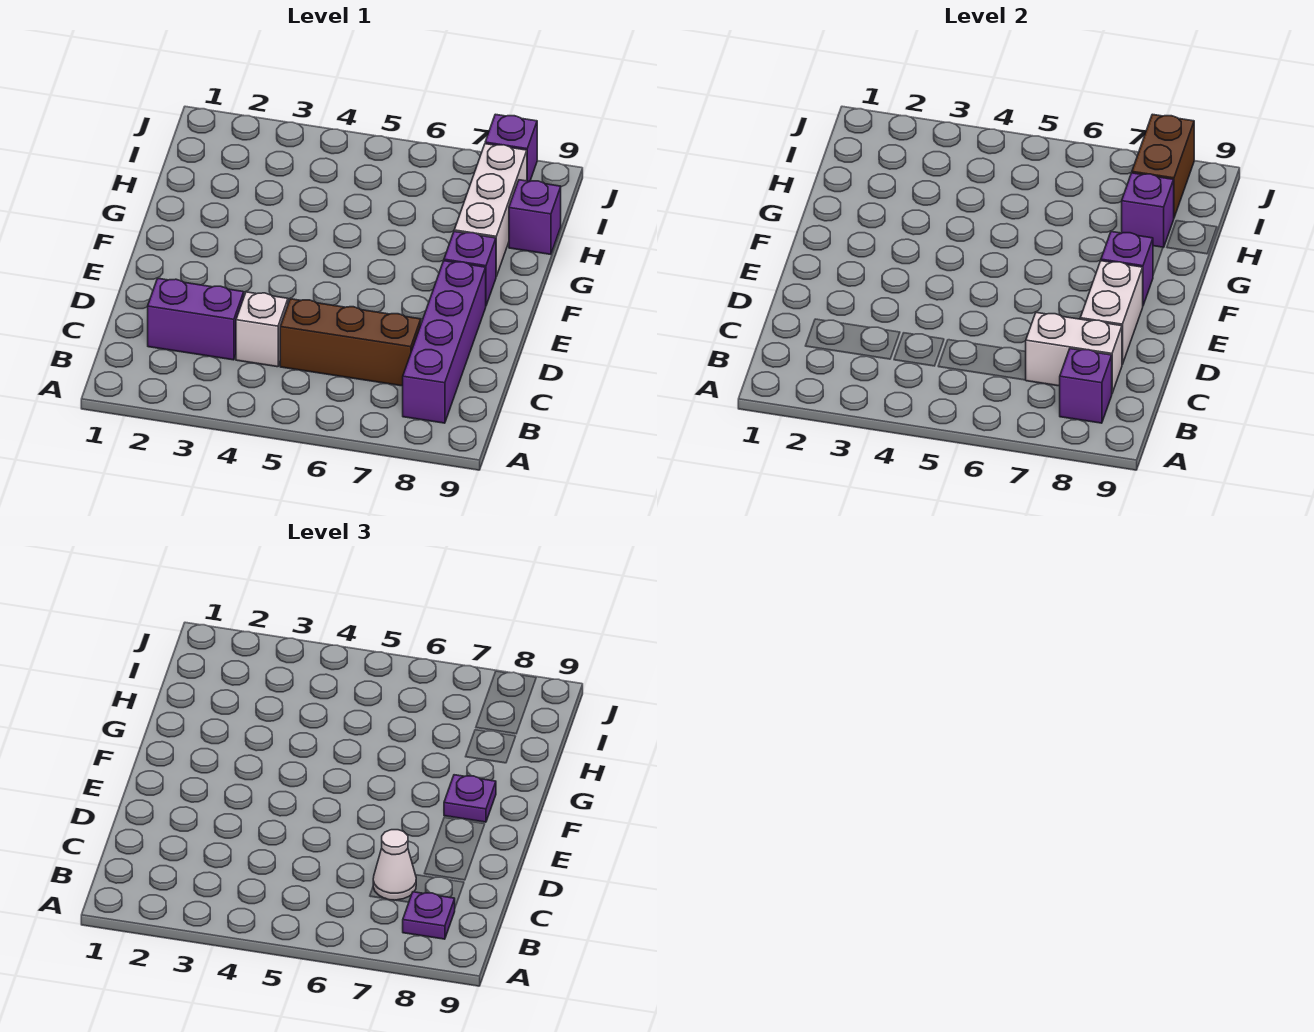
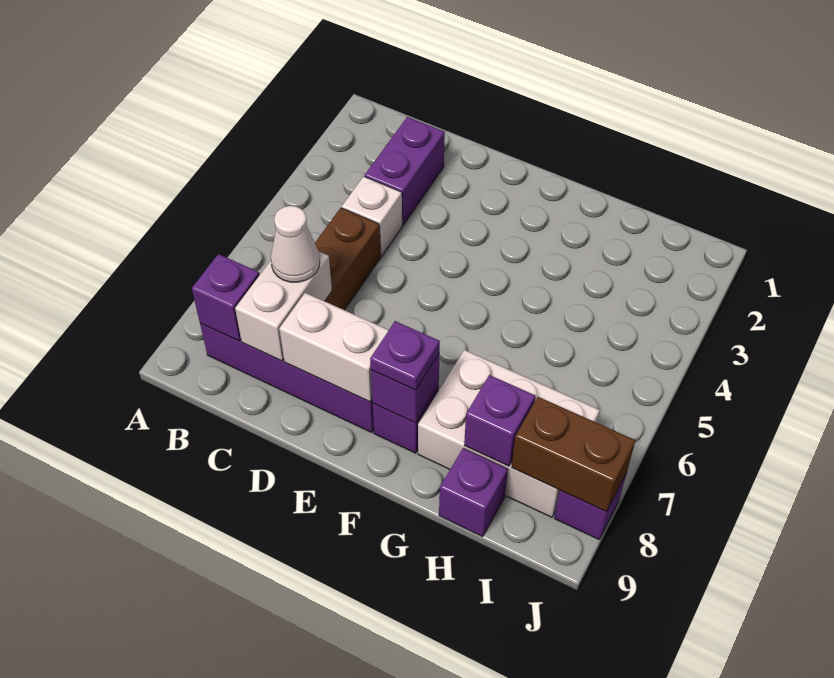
purple 1x1 plate [403,892,455,939] -> none
white 1x3 brick [454,144,527,276] -> white 2x3 brick [418,350,600,517]

